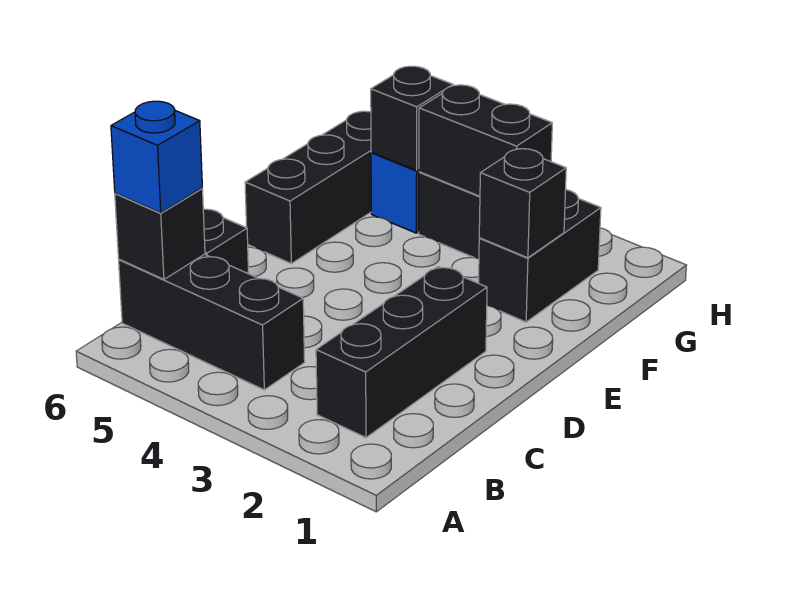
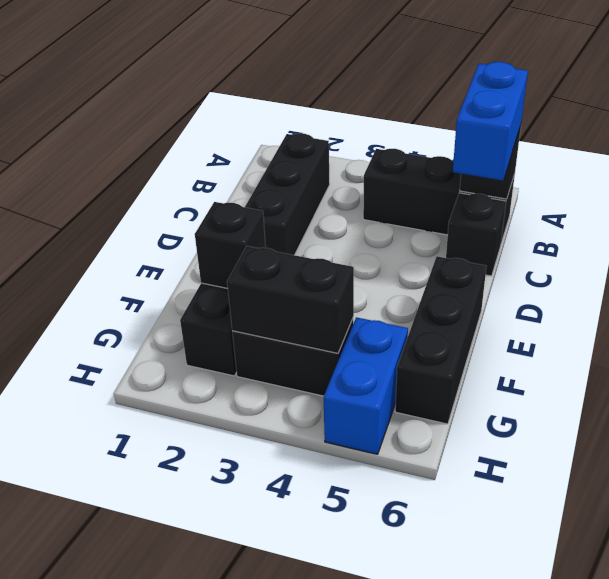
blue 1x1 brick [111,101,202,213] -> blue 1x2 brick [453,62,528,181]
black 1x1 brick [371,66,453,170] -> none

